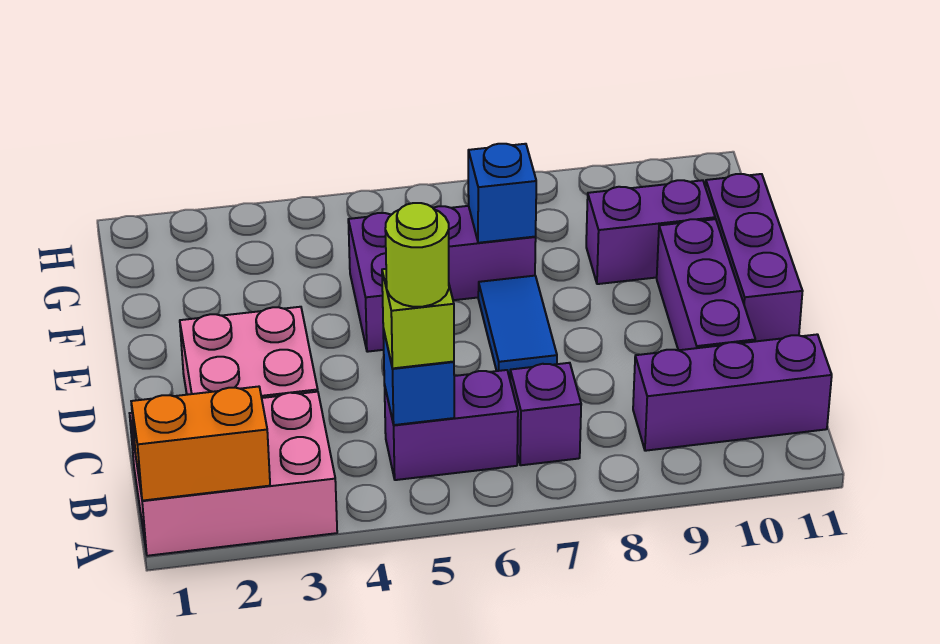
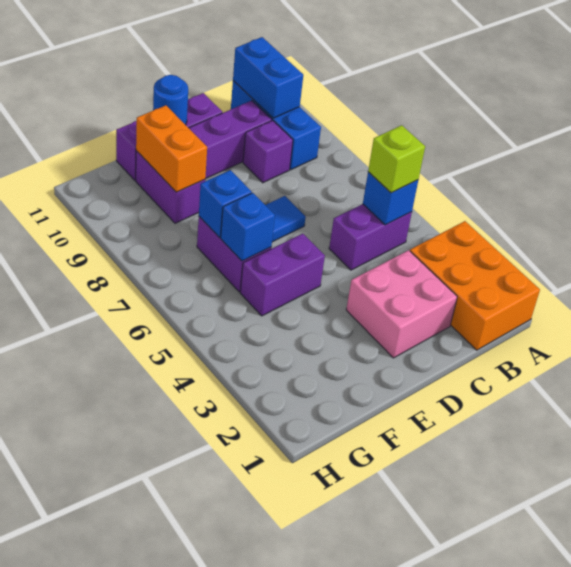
pink 2x3 brick [130,392,337,556] -> orange 2x3 brick [410,221,540,350]
orange 1x2 brick [131,387,270,501] -> orange 1x2 brick moved to [136,105,207,192]
purple 1x2 brick [384,370,518,480] -> purple 1x2 brick turned to [329,204,412,270]
lime 1x1 round brick [385,203,449,307] -> none
purple 1x1 brick [510,363,581,465] -> purple 1x1 brick moved to [243,120,293,183]
purple 1x3 brick [633,334,832,451] -> blue 1x3 brick [231,81,321,170]
none -> blue 1x2 brick [233,37,303,118]
none -> blue 1x1 round brick [153,75,188,125]
none -> blue 1x1 brick [221,193,275,261]

